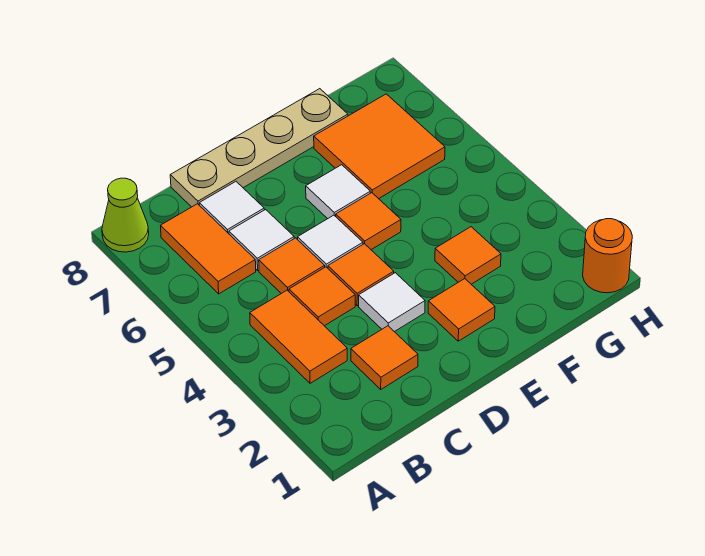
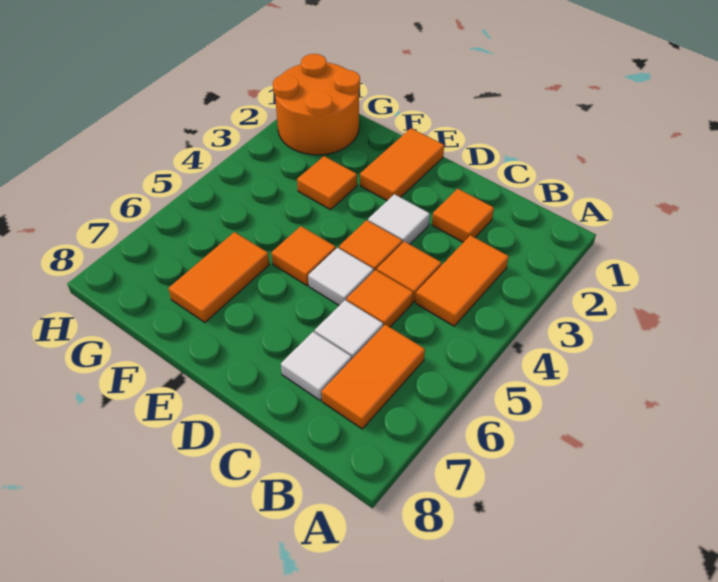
lime 1x1 cone [102,178,149,252] -> none
tan 1x4 plate [170,89,348,207] -> none
orange 1x1 tile [428,279,495,341] -> orange 1x2 tile [360,128,444,201]
white 1x1 tile [306,165,370,219] -> none
orange 2x2 tile [314,94,445,199] -> orange 1x2 tile [168,232,269,322]
orange 1x1 round brick [583,219,632,293] -> orange 2x2 round brick [273,54,360,155]

